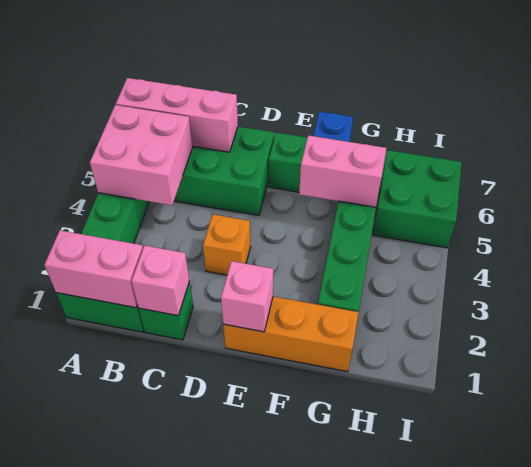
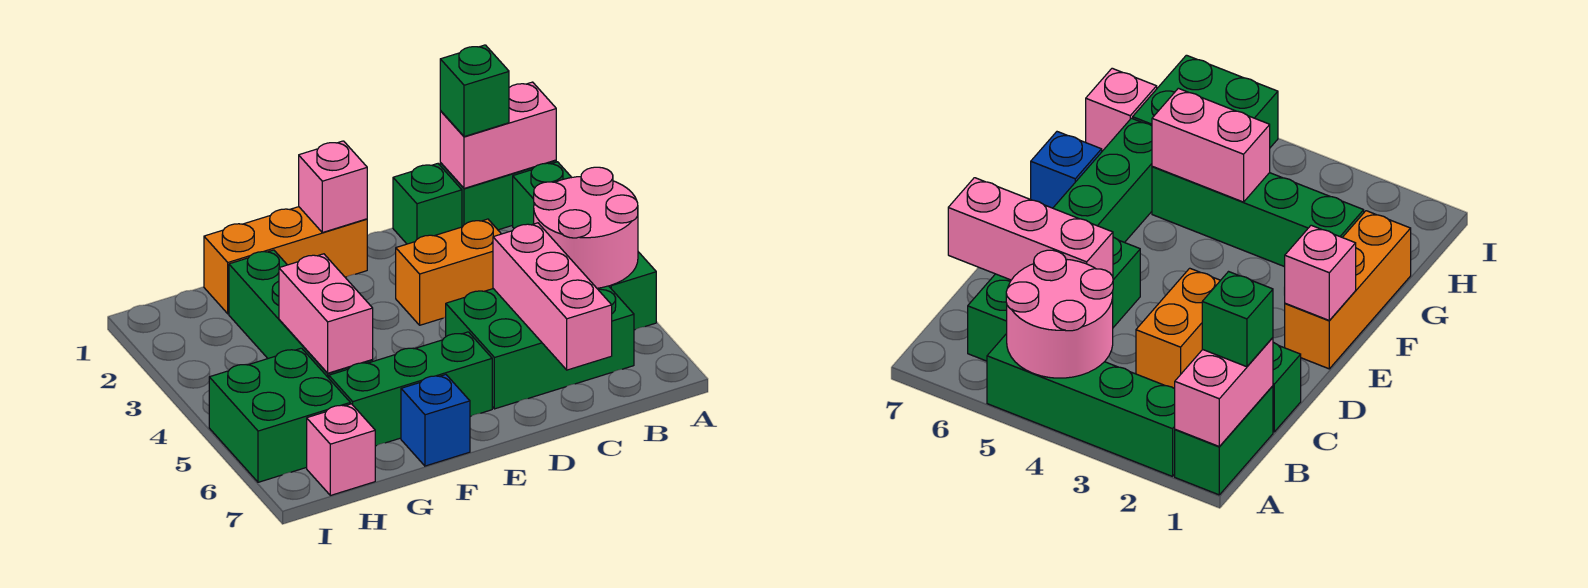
pink 2x2 brick [90,105,193,205] -> pink 2x2 round brick [534,167,638,288]
pink 1x3 brick [116,78,238,152] -> pink 1x3 brick turned to [493,223,612,370]
none -> green 1x1 brick [440,45,509,137]
pink 1x1 brick [131,246,190,316] -> pink 1x1 brick moved to [307,404,375,495]
orange 1x1 brick [203,214,251,275] -> orange 1x2 brick [396,219,501,325]
pink 1x2 brick [299,135,386,207] -> pink 1x2 brick turned to [279,254,373,373]

